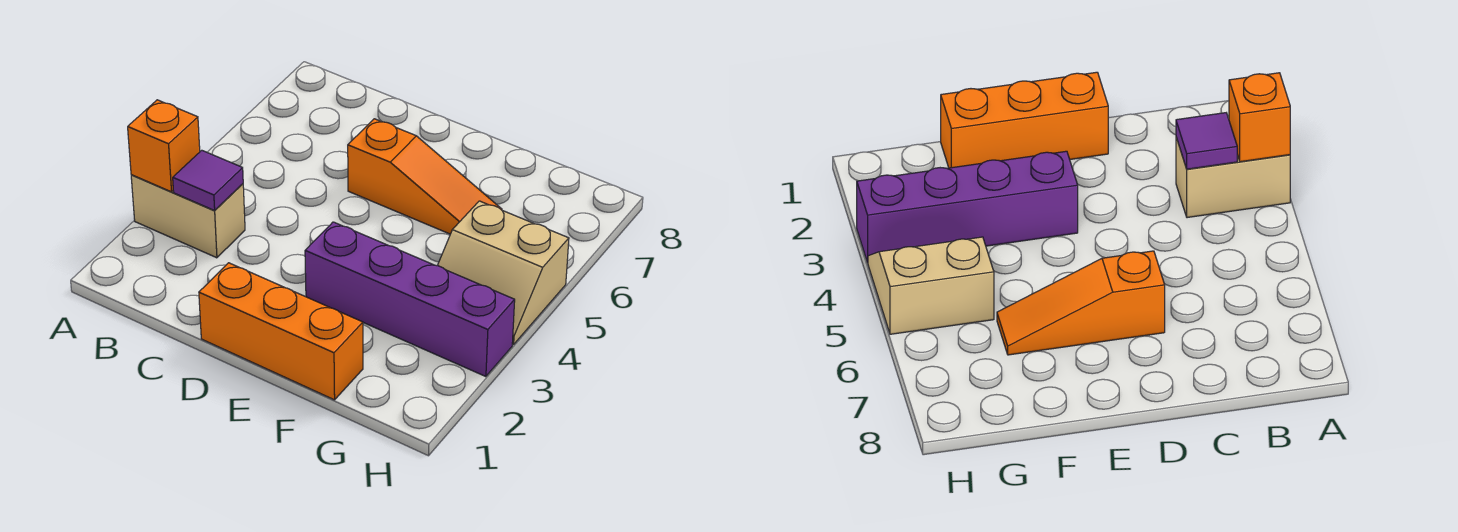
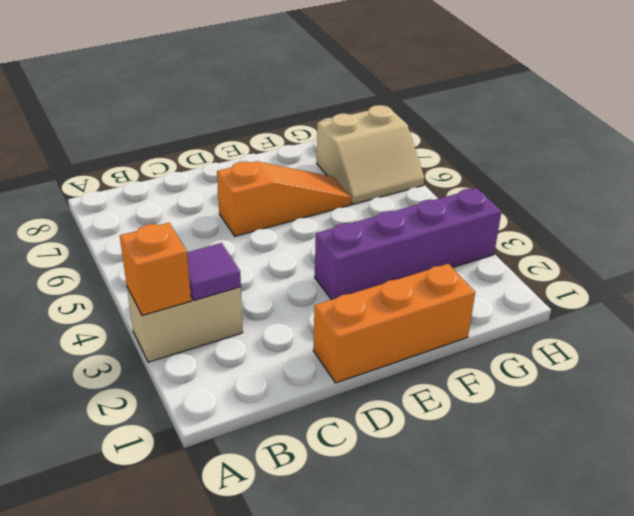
tan 2x2 slope [437,201,569,345] -> tan 2x2 slope moved to [317,105,424,204]

